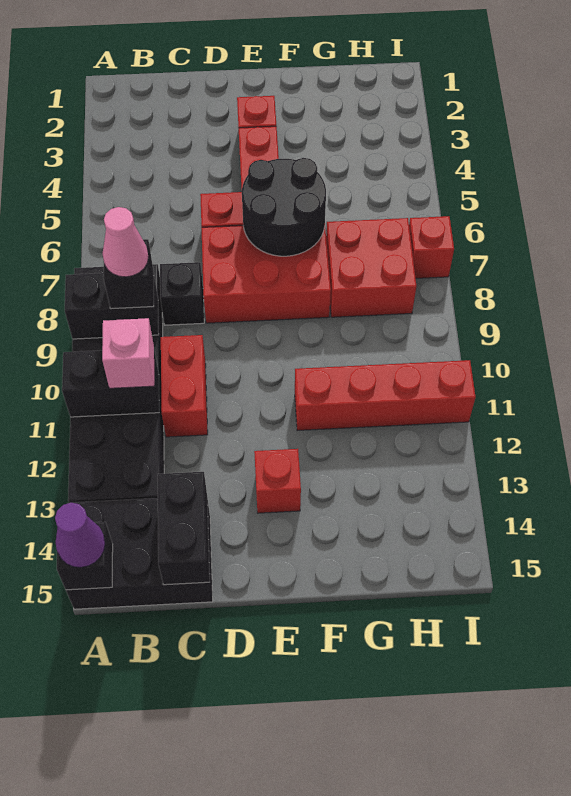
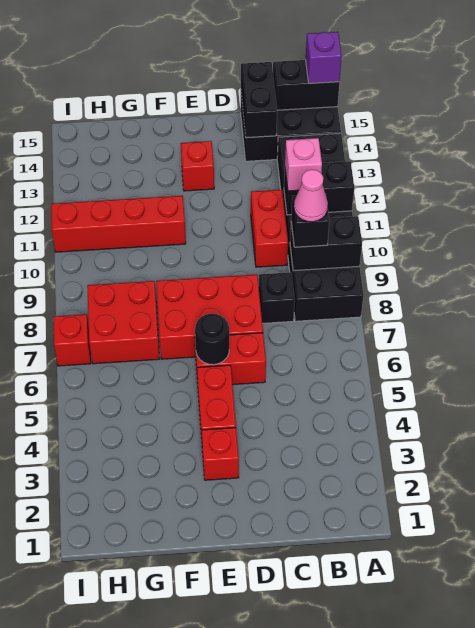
black 1x1 brick [57,522,113,590] -> black 1x2 brick [273,60,340,110]
purple 1x1 cone [55,503,105,567] -> purple 1x1 brick [306,32,342,83]
black 2x2 round brick [242,158,326,256] -> black 1x1 round brick [195,314,229,365]

